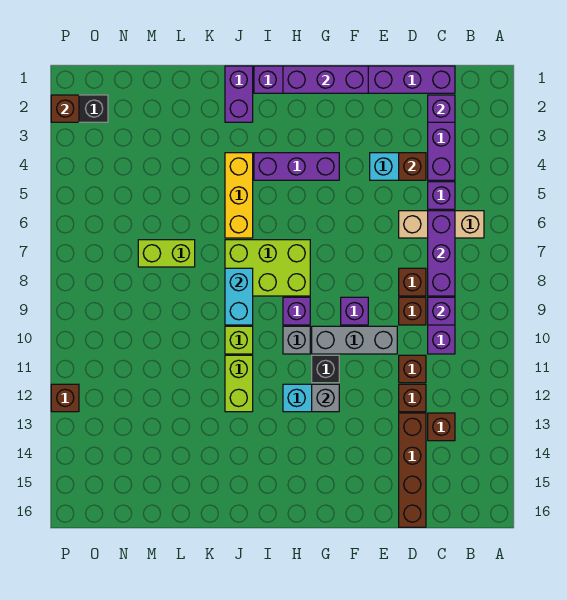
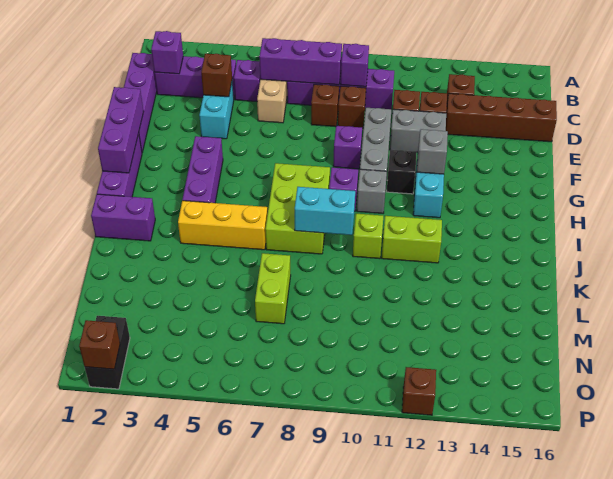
none -> grey 1x2 brick [390,109,446,152]

